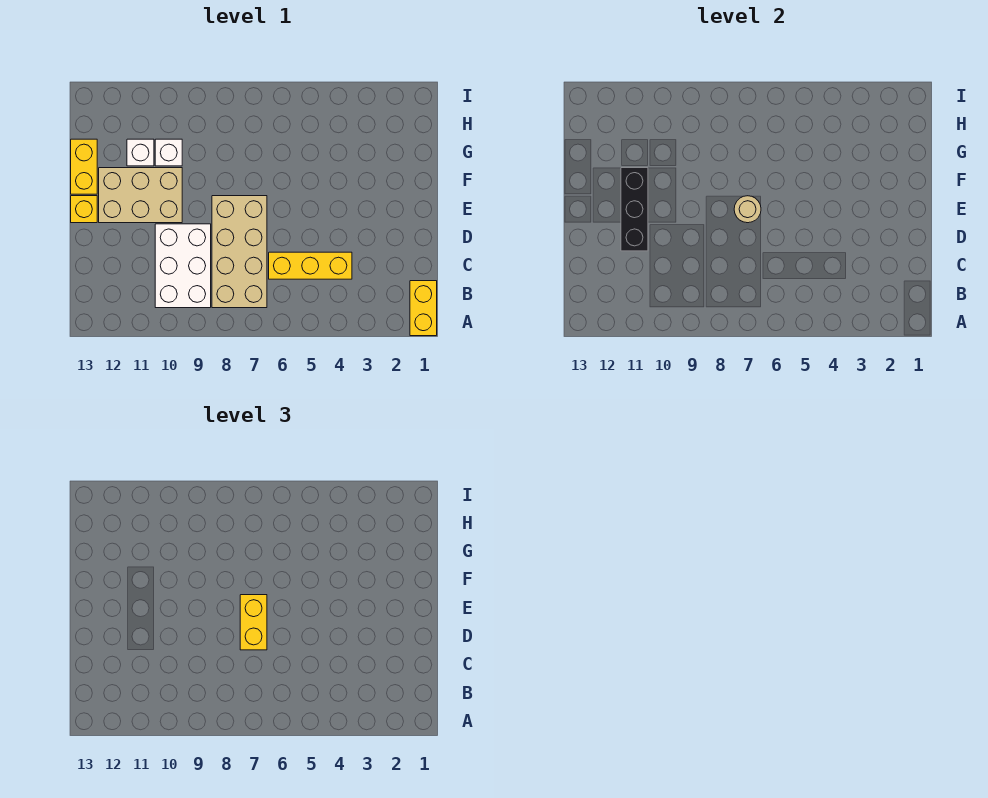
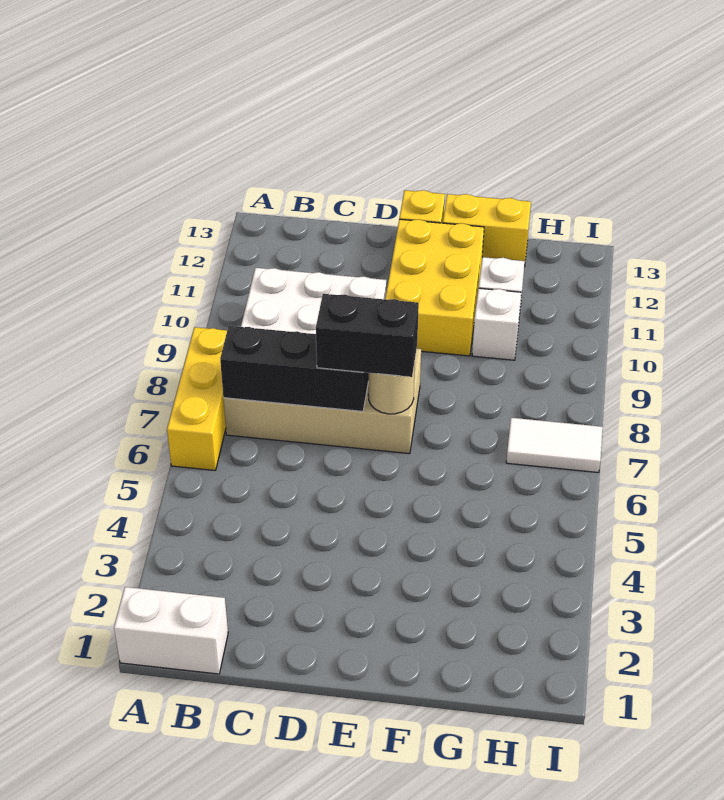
yellow 1x2 brick [410,281,437,336] -> white 1x2 brick [114,587,228,674]
yellow 1x3 brick [269,252,352,279] -> yellow 1x3 brick moved to [167,327,227,470]
yellow 1x2 brick [240,595,267,650] -> black 1x2 brick [316,294,419,377]
black 1x3 brick [621,168,648,251] -> black 1x3 brick moved to [220,326,369,411]
tan 2x3 brick [99,168,182,223] -> yellow 2x3 brick [385,219,484,356]
none -> white 1x2 tile [506,418,603,473]

